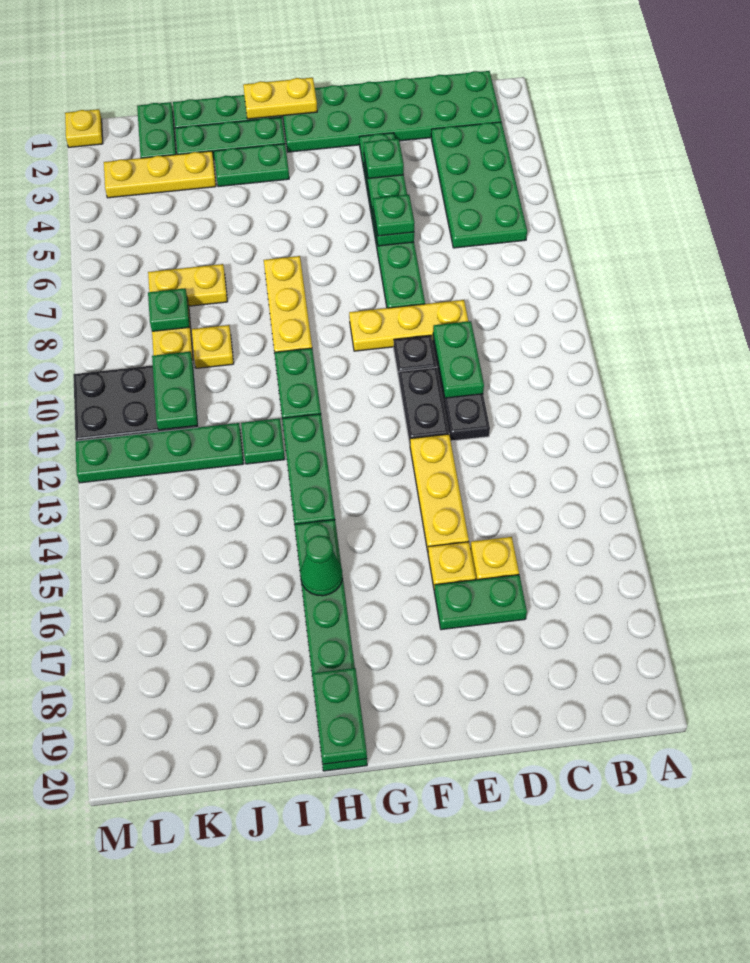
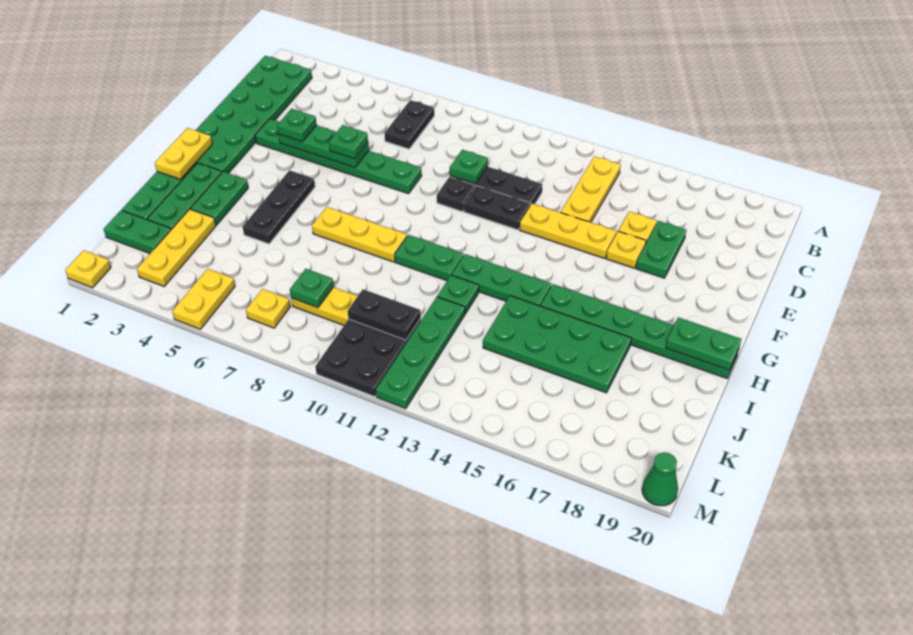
green 2x4 plate [431,122,527,248] -> green 2x4 plate moved to [483,296,631,393]
none -> black 1x2 plate [384,100,434,149]
yellow 1x3 plate [349,300,468,351] -> yellow 1x3 plate moved to [561,157,621,222]
green 1x2 plate [433,321,484,398] -> green 1x1 plate [450,150,488,184]
none -> black 1x3 plate [243,170,315,244]
green 1x1 cone [300,535,342,596] -> green 1x1 cone moved to [642,452,678,506]
yellow 1x2 plate [148,264,227,306] -> yellow 1x2 plate moved to [172,269,235,329]
yellow 1x1 plate [192,325,234,368] -> yellow 1x1 plate moved to [246,289,290,328]
green 1x2 plate [152,352,198,430] -> black 1x2 plate [348,289,421,340]

